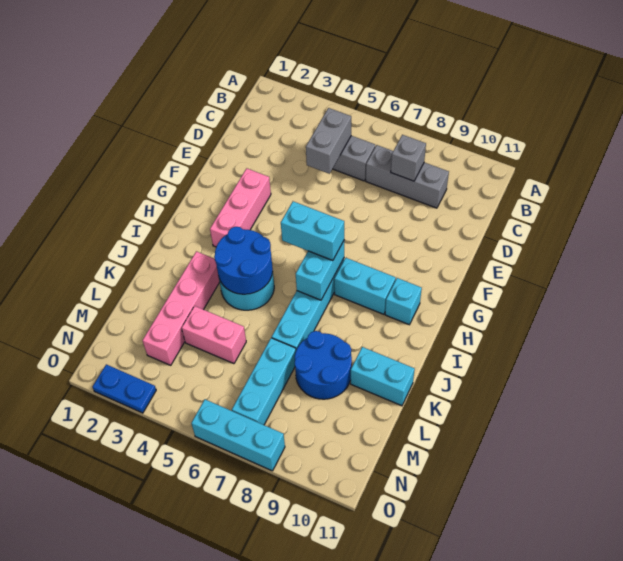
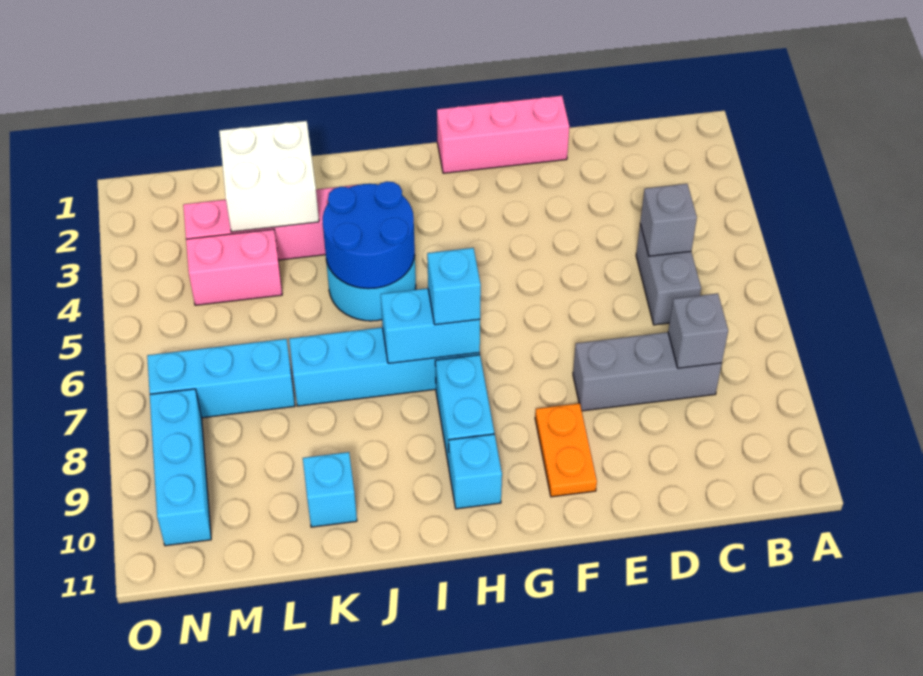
grey 1x2 brick [306,108,351,174] -> grey 1x1 brick [640,184,697,256]
grey 1x3 brick [366,145,449,208] -> grey 1x3 brick turned to [573,332,722,411]
pink 1x3 brick [210,168,271,247] -> pink 1x3 brick moved to [437,96,569,173]
none -> orange 1x2 plate [535,403,597,497]
cyan 1x2 brick [281,201,344,261] -> cyan 1x1 brick [427,248,481,325]
none -> white 2x2 brick [219,121,319,232]
blue 2x2 round brick [295,331,352,399] -> none
cyan 1x2 brick [351,347,415,406] -> cyan 1x1 brick [303,452,357,527]
pink 1x2 brick [182,306,246,364] -> pink 1x2 brick turned to [186,229,282,305]
blue 1x2 plate [92,364,156,413] -> none
cyan 1x3 brick [191,399,285,471] -> cyan 1x3 brick moved to [150,389,211,546]

